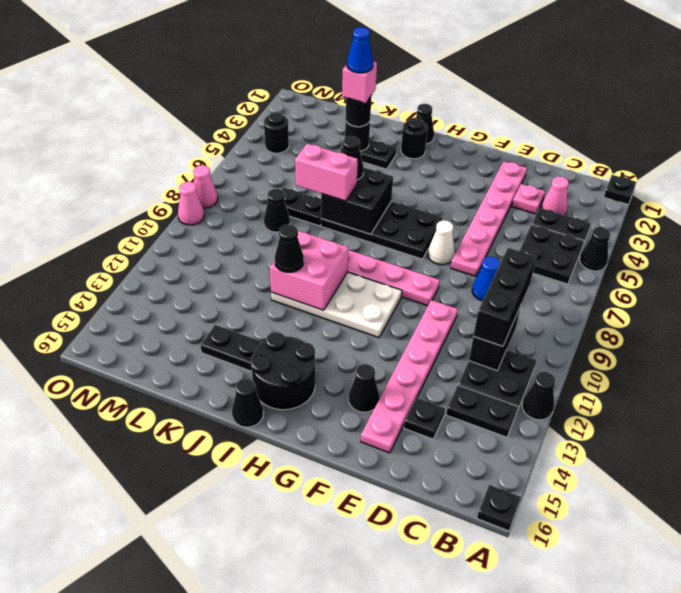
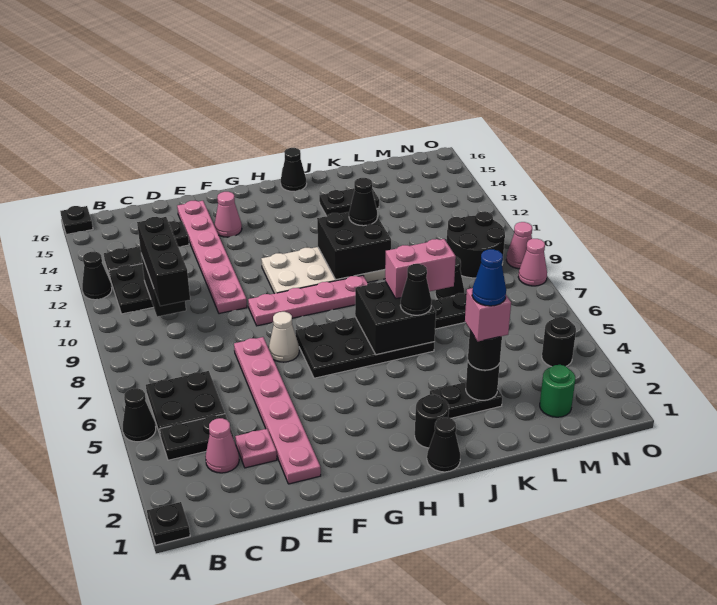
blue 1x1 cone [472,256,500,301] -> none
black 1x1 cone [349,364,379,412] -> pink 1x1 cone [215,192,242,237]
black 2x2 round brick [251,332,315,410] -> black 2x2 round brick moved to [447,211,505,278]
pink 2x2 brick [270,231,349,310] -> black 2x2 brick [317,212,391,280]
none -> green 1x1 round brick [540,365,575,417]

